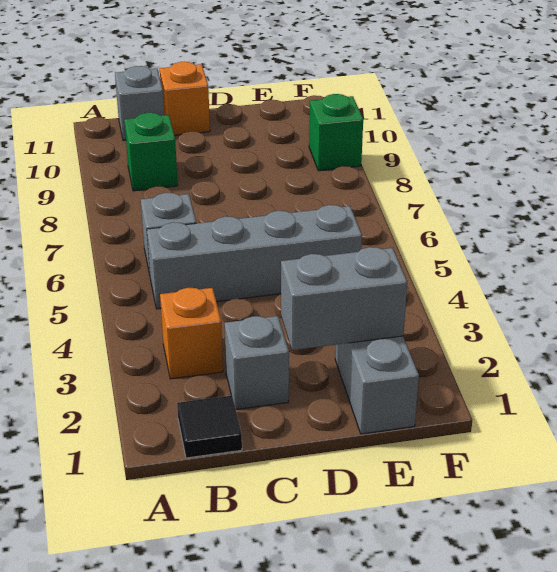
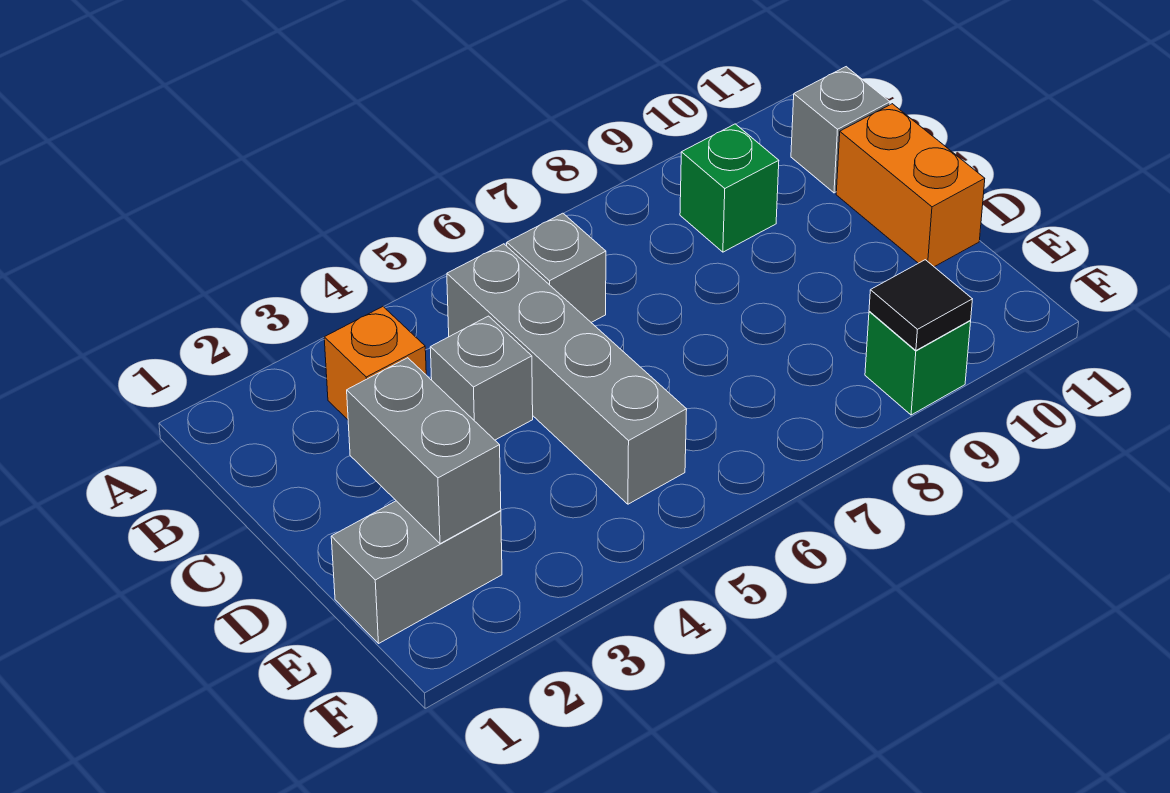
black 1x1 tile [177,395,242,458] -> black 1x1 tile moved to [869,260,972,350]
grey 1x1 brick [225,316,289,409] -> grey 1x1 brick moved to [430,316,533,440]
orange 1x1 brick [160,62,210,135] -> orange 1x2 brick [836,104,985,267]

